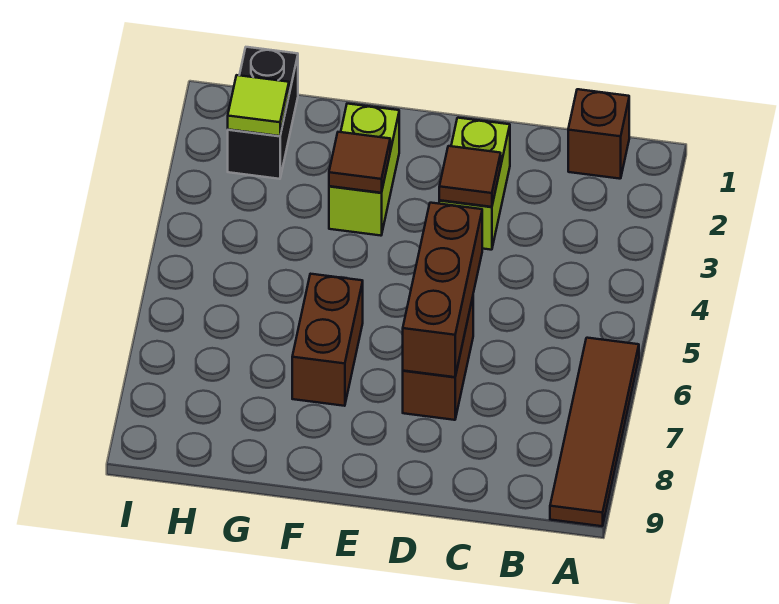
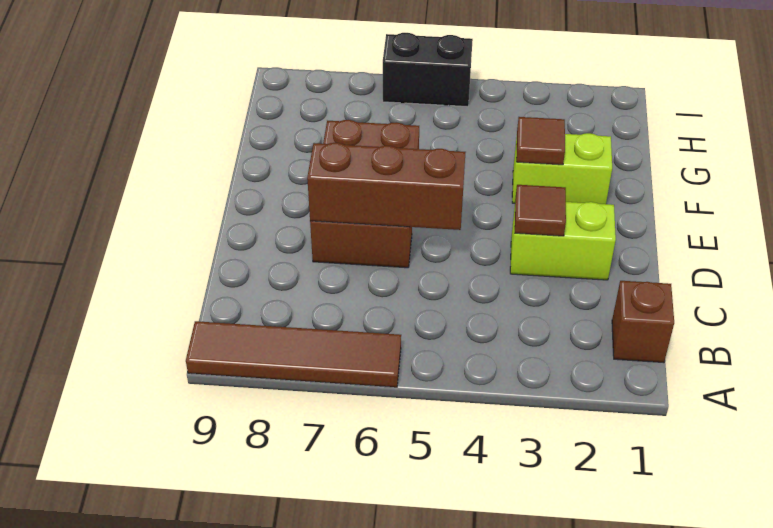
black 1x2 brick [228,47,298,179] -> black 1x2 brick moved to [383,33,473,107]
lime 1x1 tile [228,75,289,136] -> none

